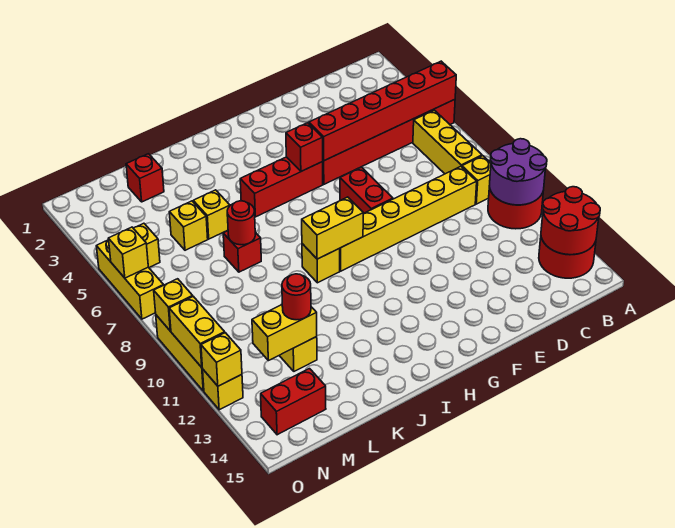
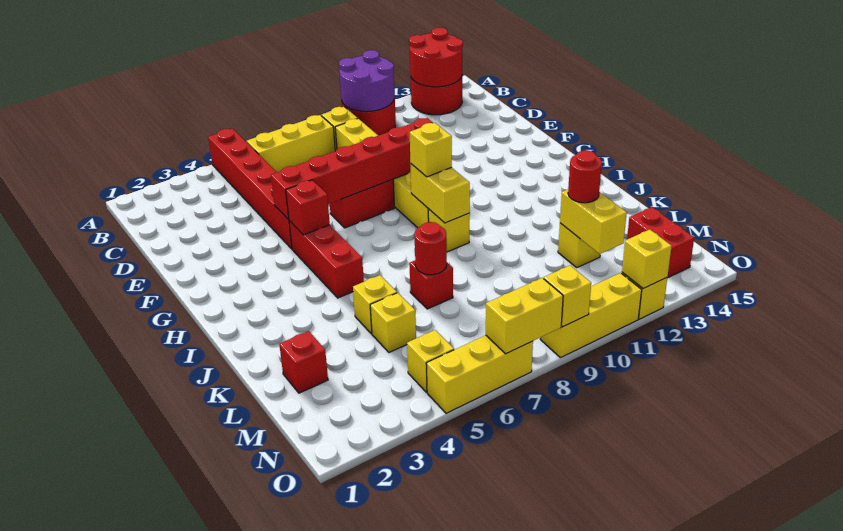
red 1x6 brick [309,61,456,161] -> red 1x6 brick turned to [271,118,433,219]
yellow 1x1 brick [108,227,148,278] -> yellow 1x1 brick moved to [410,123,452,177]
yellow 1x2 brick [169,296,225,367] -> yellow 1x2 brick moved to [486,278,563,354]

